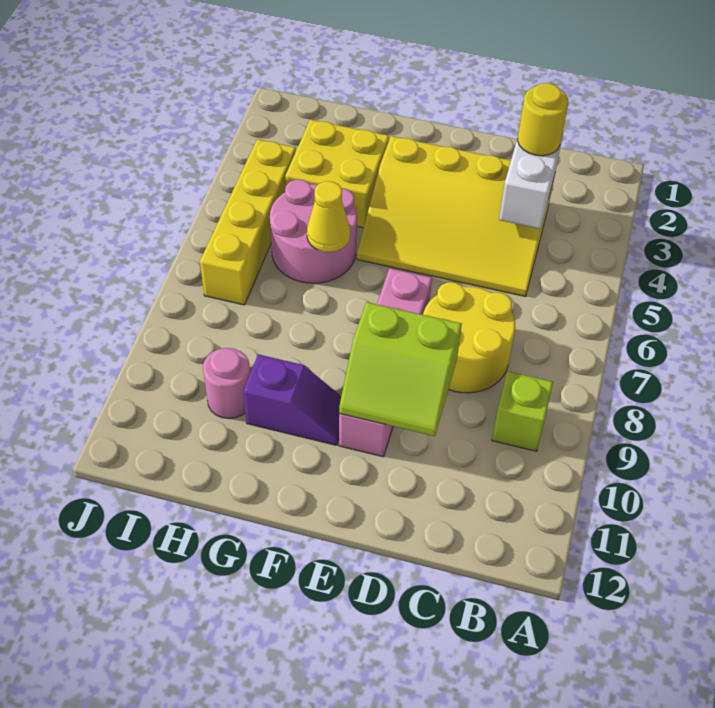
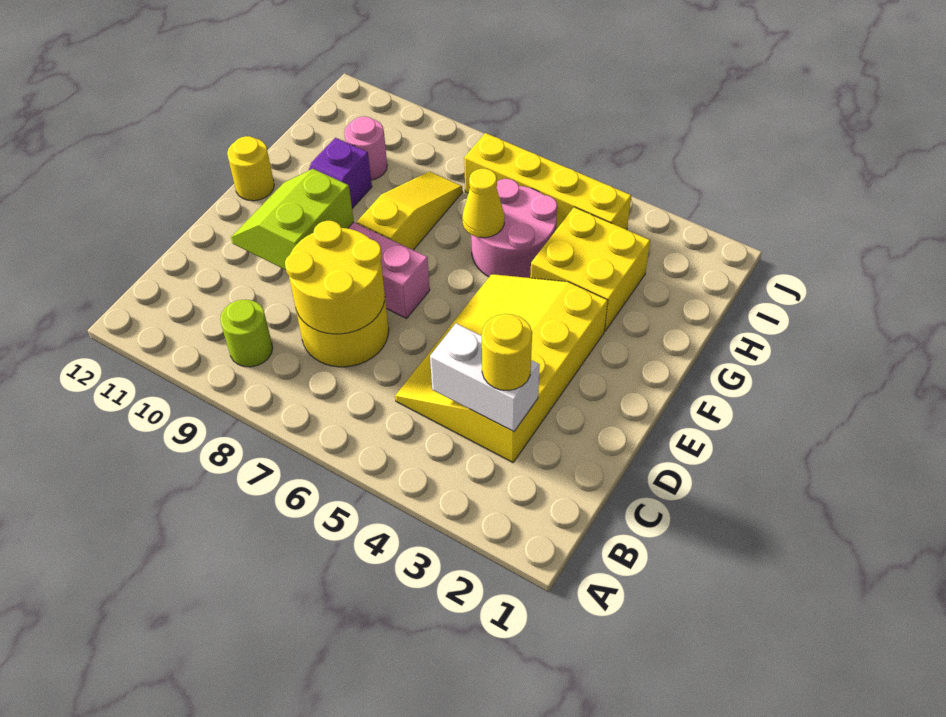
lime 1x1 brick [492,371,553,451] -> lime 1x1 round brick [220,300,273,367]
none -> yellow 2x2 round brick [285,221,385,334]
none -> yellow 1x3 slope [357,172,462,250]
none -> yellow 1x1 round brick [227,136,274,201]

